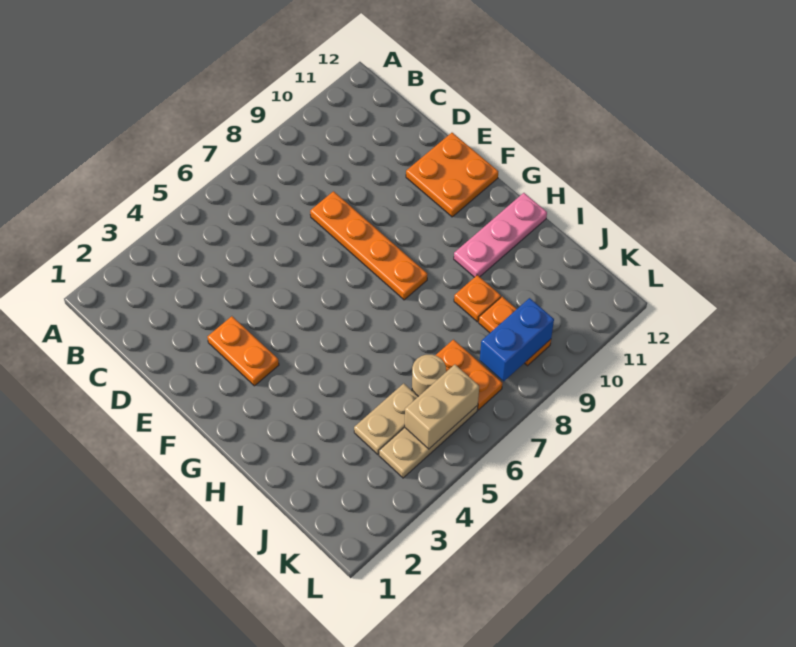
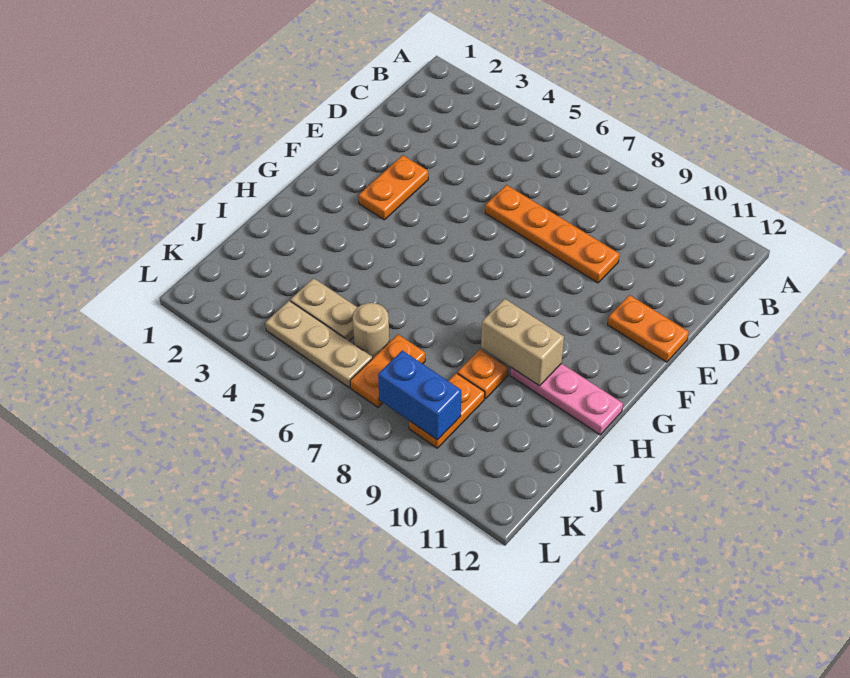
orange 1x4 plate [310,191,428,300] -> orange 1x4 plate turned to [485,185,619,283]
orange 2x2 plate [406,133,498,217] -> orange 1x2 plate [608,295,689,362]
tan 1x2 brick [405,365,479,449] -> tan 1x2 brick moved to [481,299,564,386]

